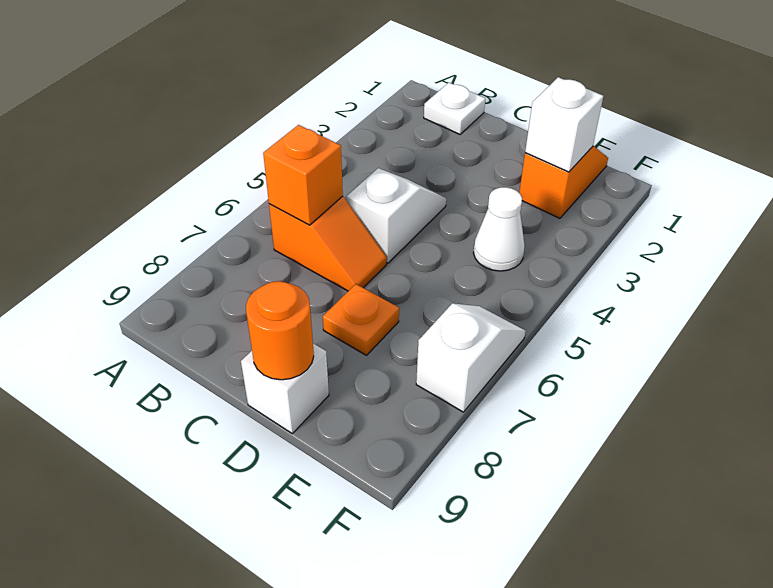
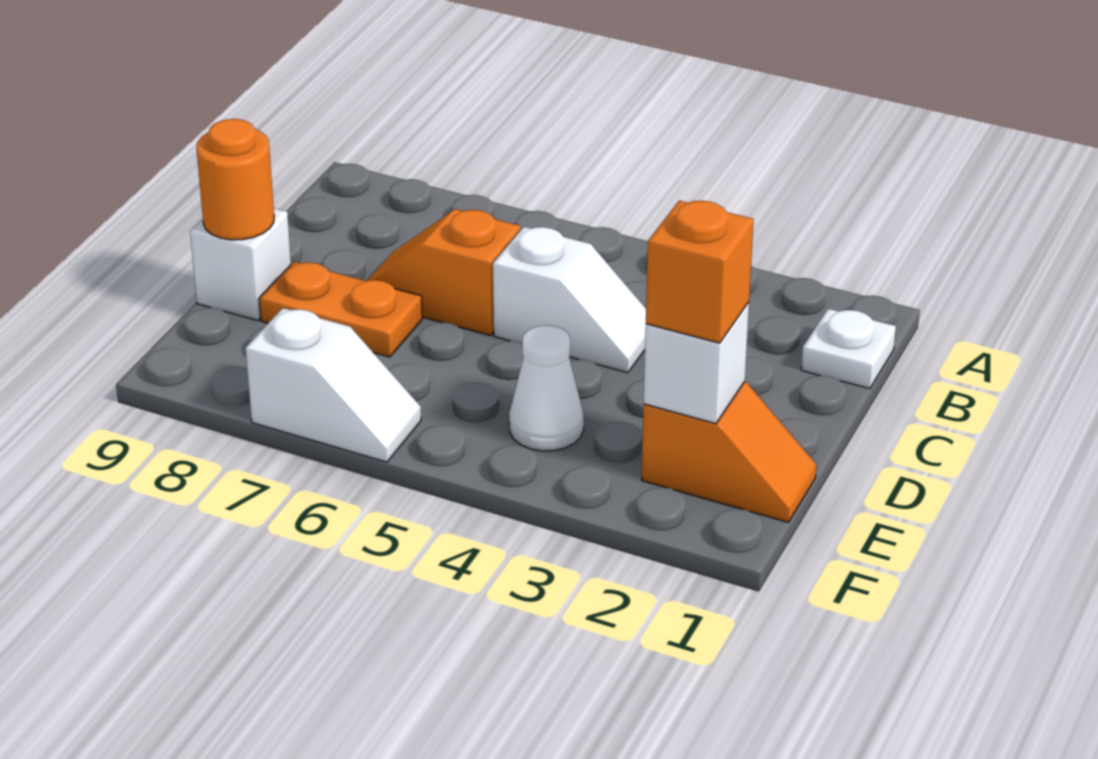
orange 1x2 slope [269,196,387,291] -> orange 1x2 slope turned to [367,209,521,335]
orange 1x1 brick [263,125,343,225] -> orange 1x1 brick moved to [646,201,754,343]
orange 1x1 plate [323,284,399,355] -> orange 1x2 plate [259,262,422,357]

